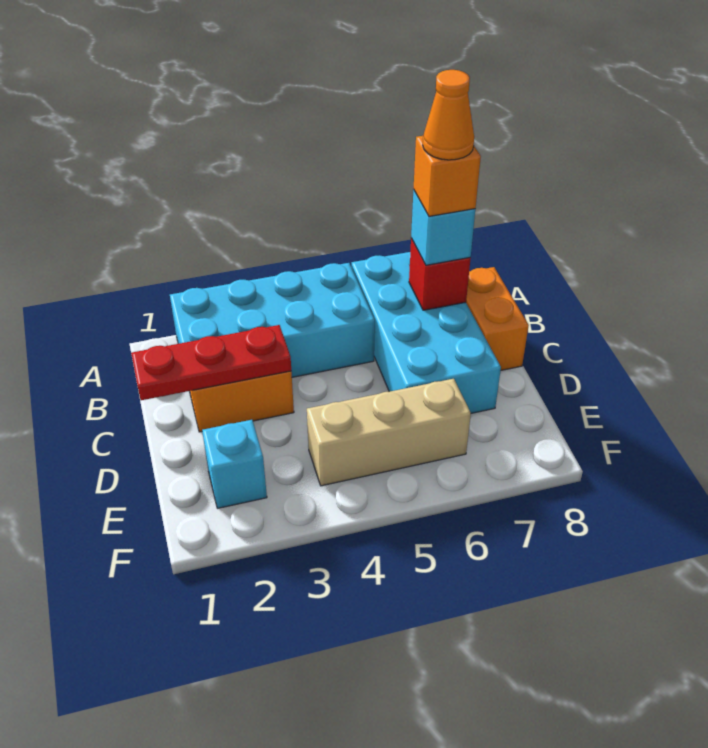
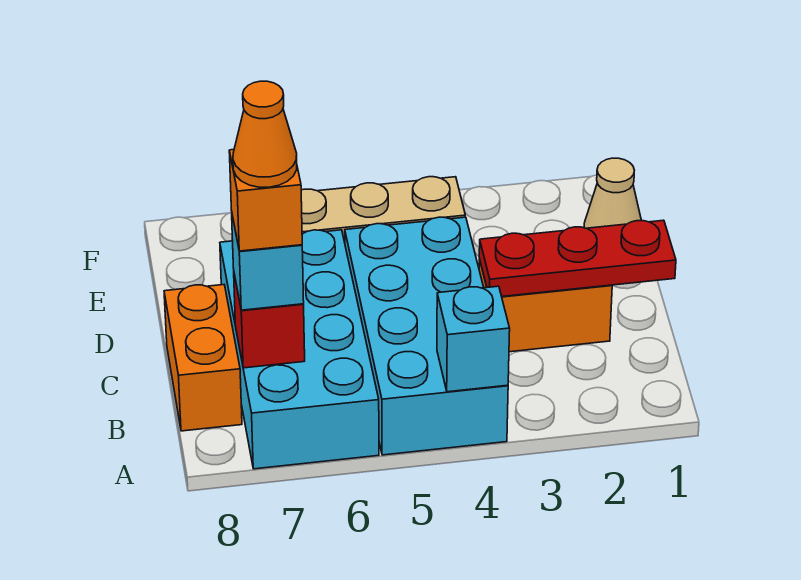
cyan 2x4 brick [170,263,375,377] -> cyan 2x4 brick turned to [345,217,508,455]
none -> tan 1x1 cone [584,158,641,228]
cyan 1x1 brick [202,420,267,508] -> cyan 1x1 brick moved to [437,286,510,392]

